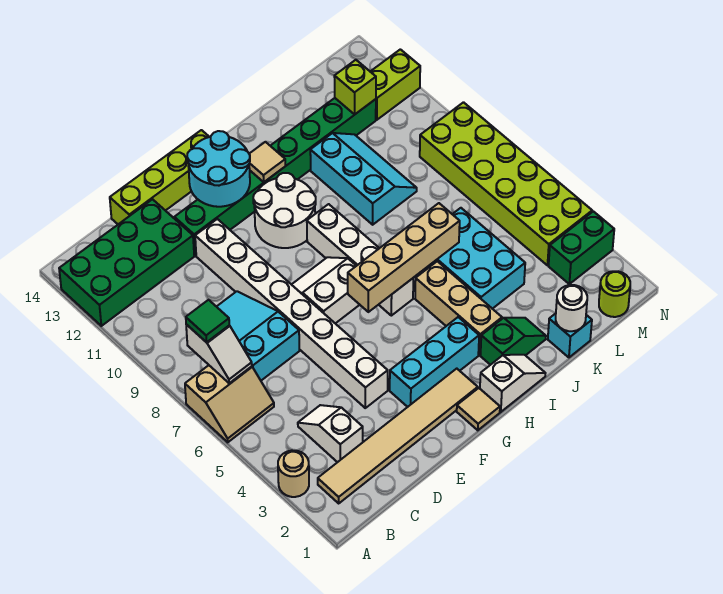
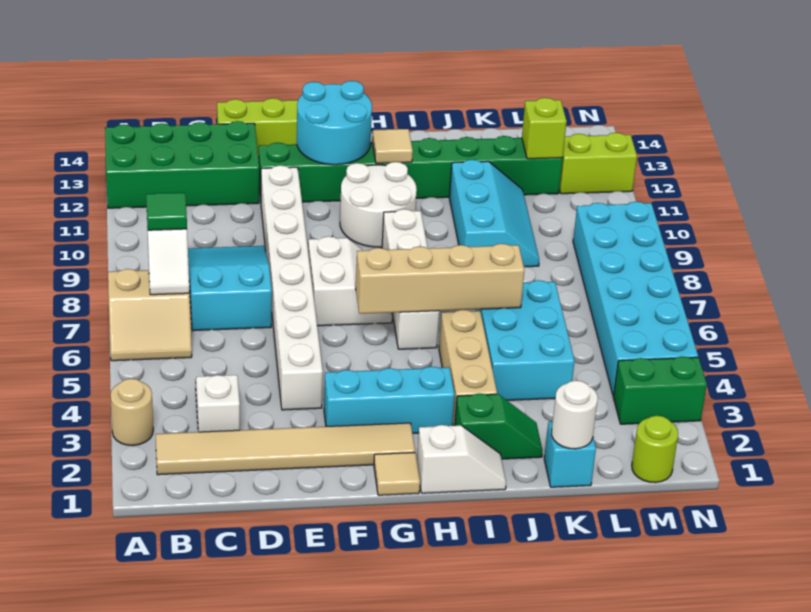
white 2x2 slope [291,257,360,323] -> white 2x2 slope turned to [308,236,392,326]
lime 2x6 brick [420,102,592,265] -> cyan 2x6 brick [573,202,698,396]

